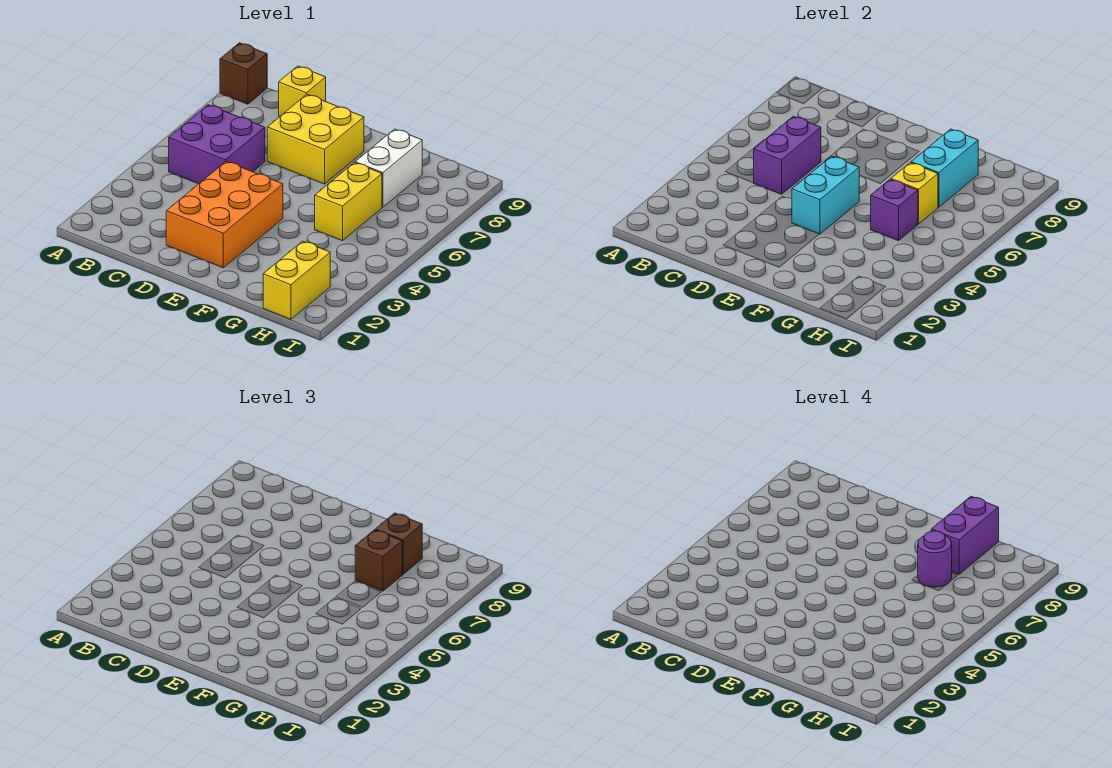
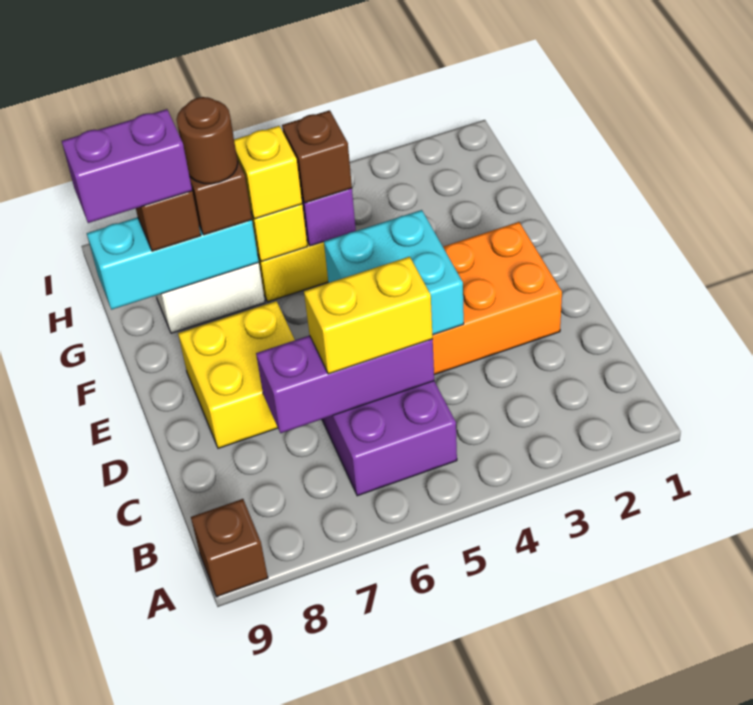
purple 1x2 brick [754,116,821,194] -> purple 1x3 brick [256,335,434,433]
yellow 1x1 brick [279,66,326,117] -> yellow 1x1 brick moved to [234,126,302,219]
cyan 1x2 brick [792,156,859,234] -> cyan 2x2 brick [324,210,464,335]
none -> brown 1x1 brick [282,110,352,203]
cyan 1x2 brick [911,129,978,207] -> cyan 1x3 brick [87,217,259,310]
purple 1x1 round brick [918,531,952,587] -> brown 1x1 round brick [177,97,238,184]
yellow 1x2 brick [263,241,330,319] -> yellow 1x2 brick moved to [304,257,433,374]

